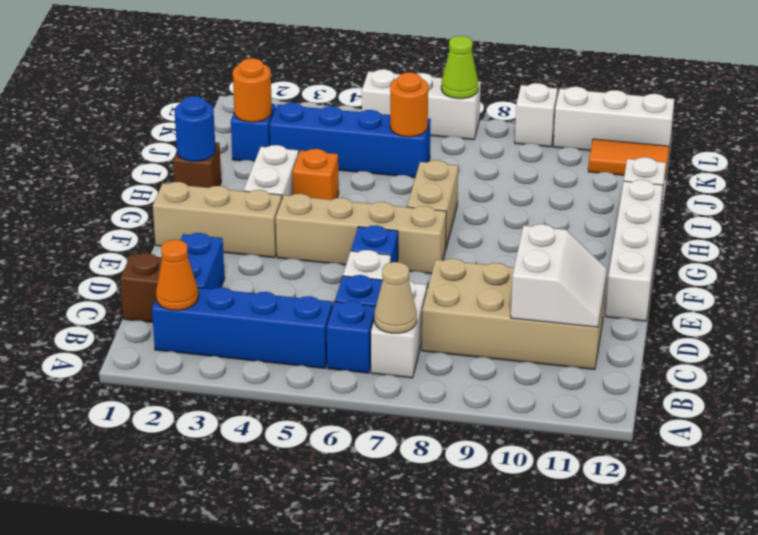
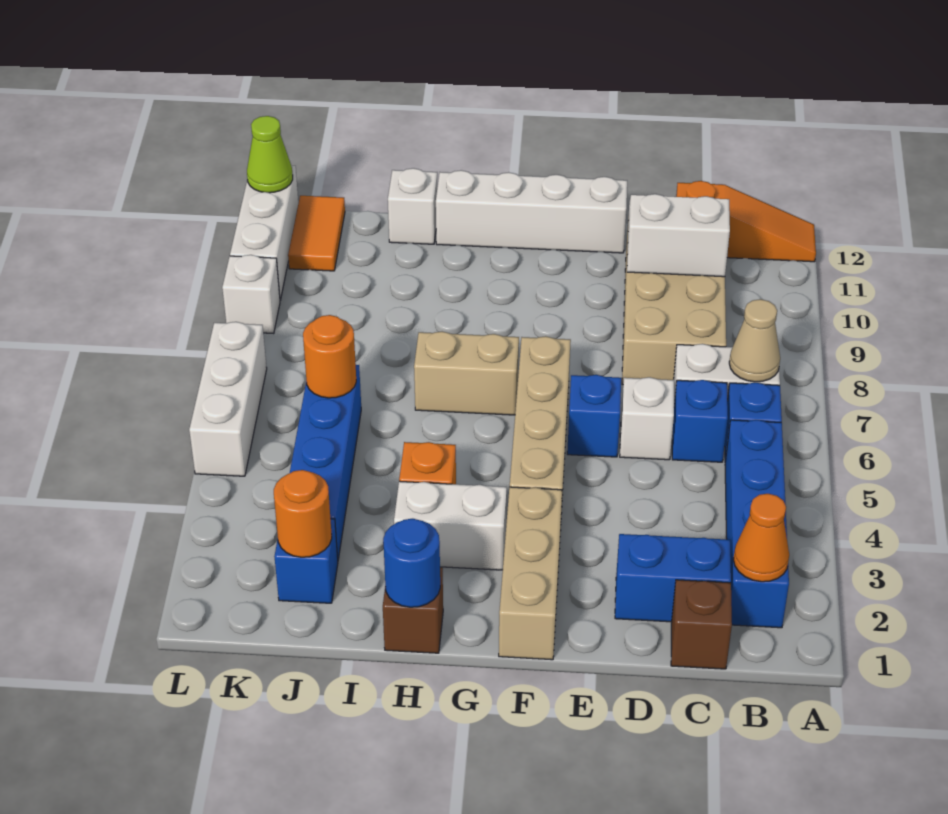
none -> orange 1x3 slope [676,181,816,262]
lime 1x1 cone [441,36,478,99] -> lime 1x1 cone moved to [247,116,293,193]

